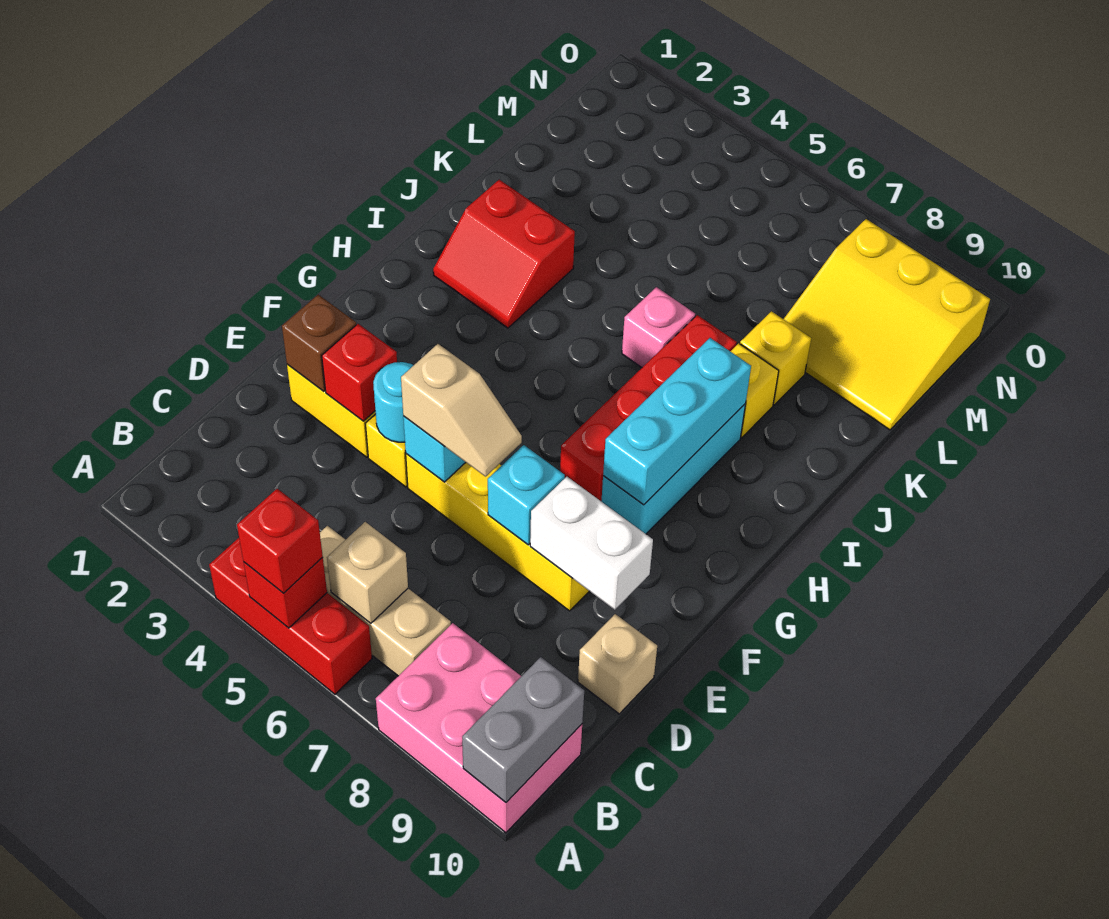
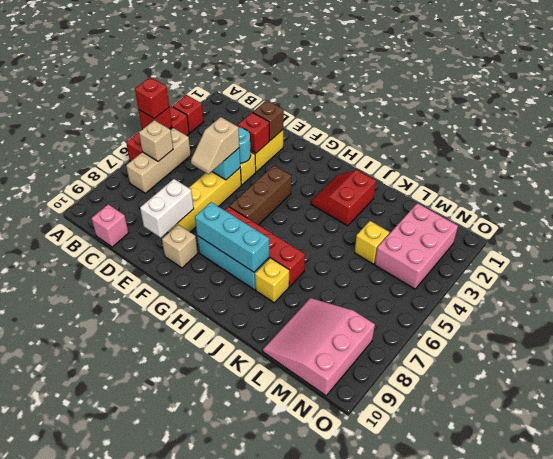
none -> red 1x1 brick [173,95,203,133]
pink 2x3 brick [376,623,582,833] -> pink 2x3 brick moved to [375,203,458,289]
grey 1x2 brick [462,657,584,802] -> none
tan 1x1 brick [578,614,657,714] -> tan 1x1 brick moved to [162,225,198,268]
cyan 1x1 brick [488,445,565,545] -> none
none -> brown 1x3 brick [230,166,291,225]
pink 1x1 brick [622,287,695,368] -> pink 1x1 brick moved to [91,204,128,247]
yellow 1x1 brick [740,311,811,405] -> yellow 1x1 brick moved to [355,221,389,264]
yellow 3x3 slope [784,219,990,430] -> pink 3x3 slope [263,298,375,396]

